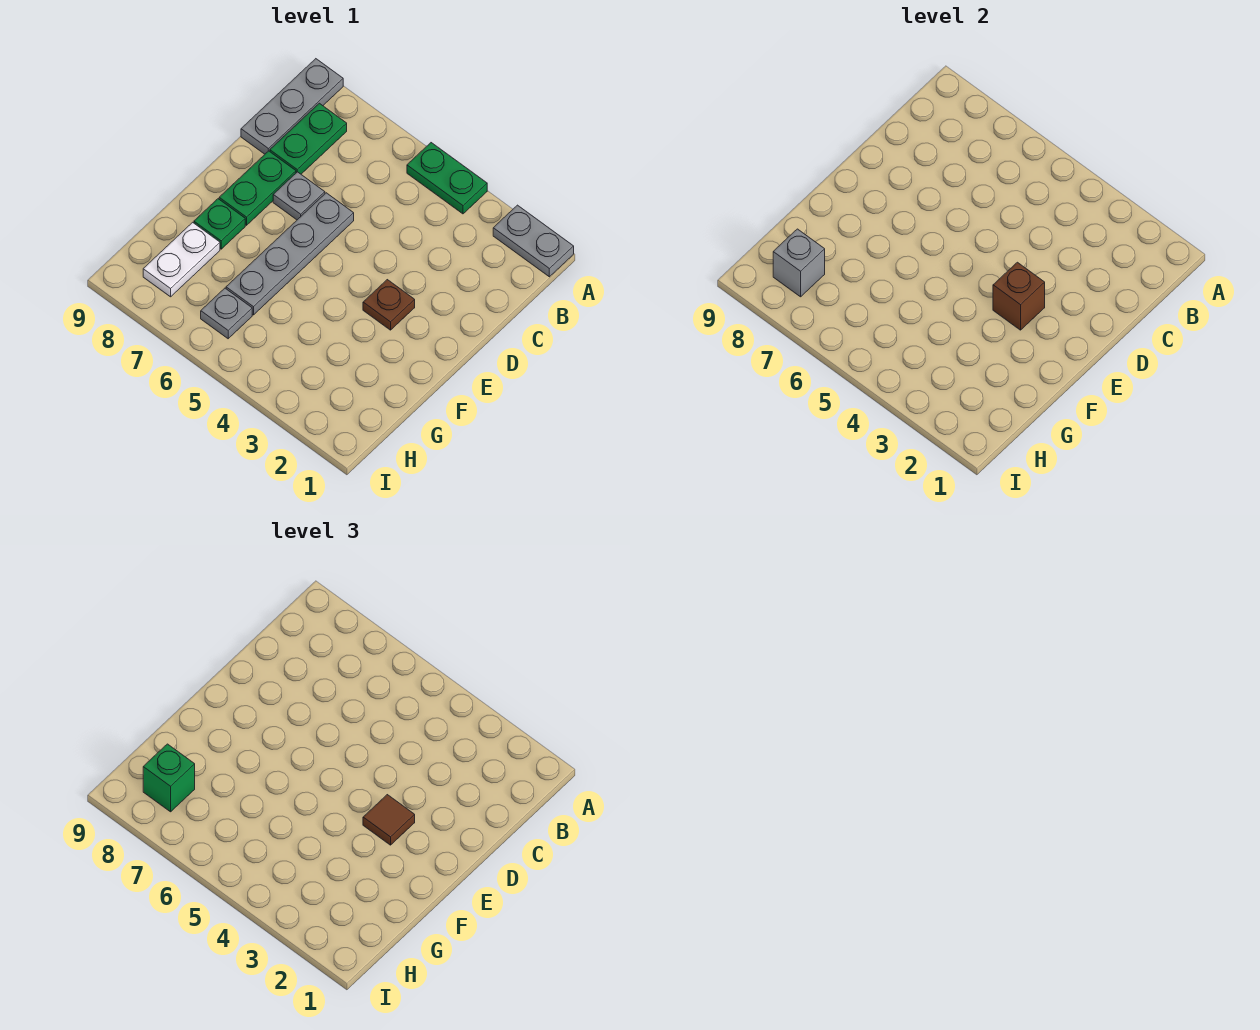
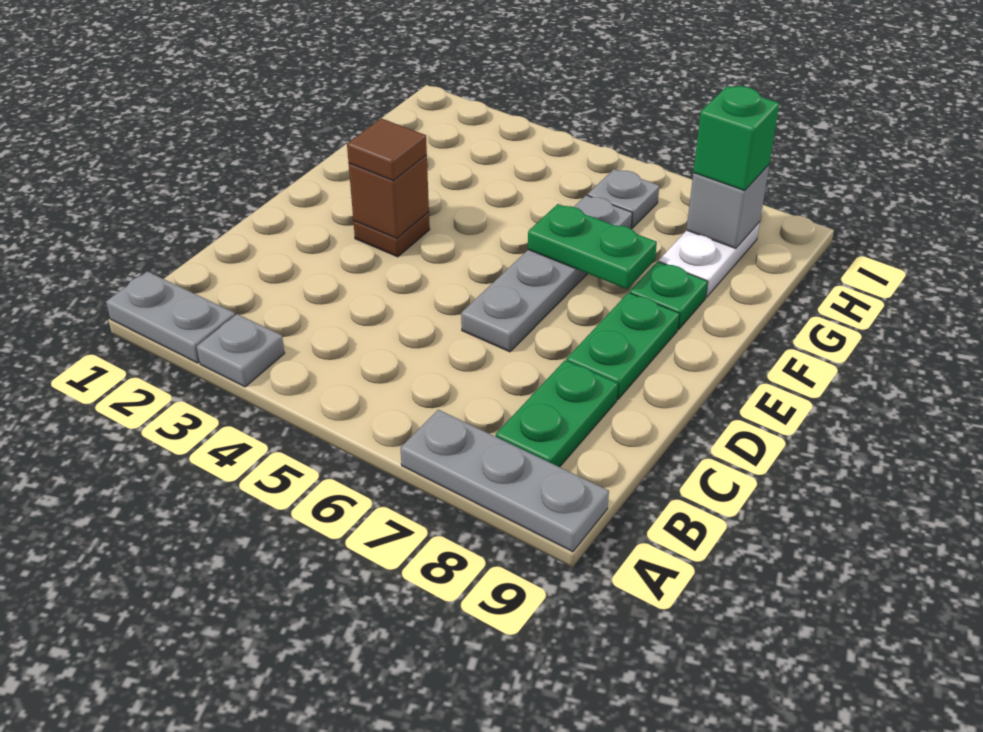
green 1x2 plate [407,143,487,214] -> green 1x2 plate moved to [528,204,657,289]
grey 1x3 plate [241,59,343,154] -> grey 1x3 plate turned to [400,410,609,552]
grey 1x1 plate [273,172,325,220] -> grey 1x1 plate moved to [197,314,285,387]

